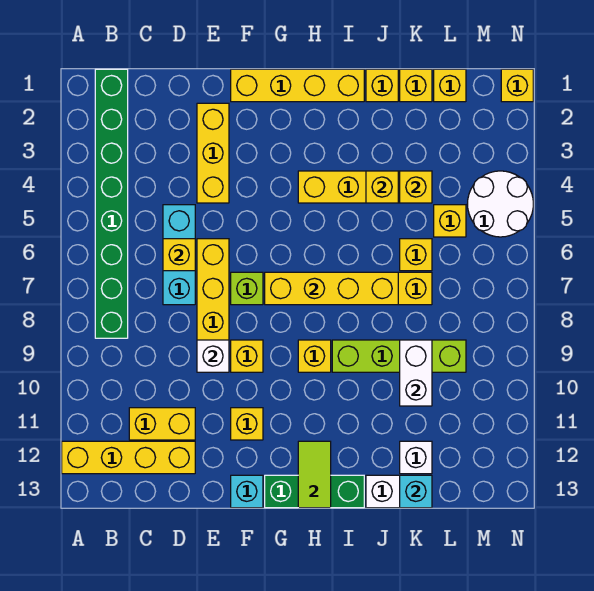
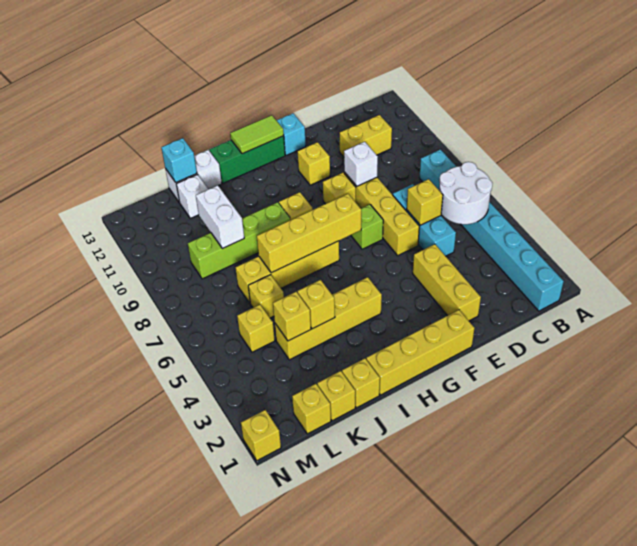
yellow 1x4 brick [62,441,195,474] -> none
green 1x8 brick [95,69,128,338] -> cyan 1x8 brick [419,150,564,311]
lime 1x2 tile [298,441,331,508] -> lime 1x2 tile turned to [230,115,284,154]
white 2x2 round brick [468,171,533,237] -> white 2x2 round brick moved to [439,162,493,224]

